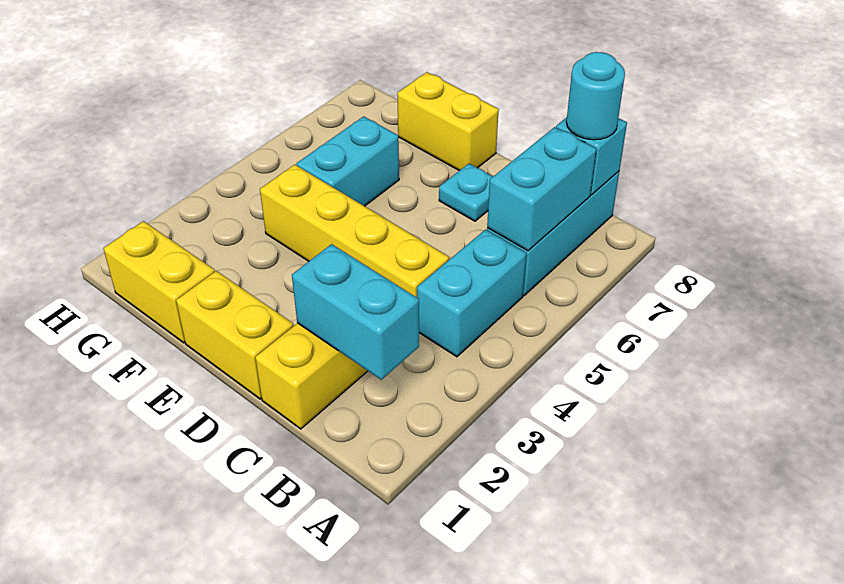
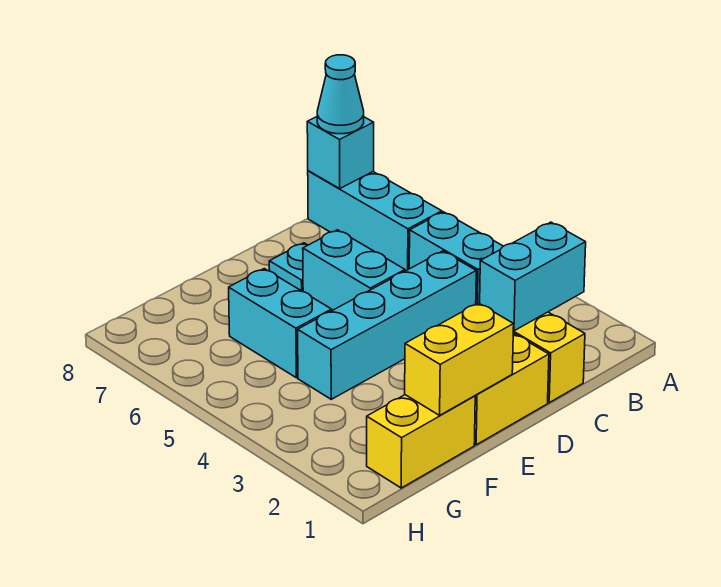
cyan 1x2 brick [487,127,596,251] -> cyan 1x2 brick moved to [303,230,405,310]
cyan 1x1 round brick [566,52,625,140] -> cyan 1x1 cone [317,55,364,134]
yellow 1x4 brick [260,165,449,297] -> cyan 1x4 brick [298,251,476,399]
yellow 1x2 brick [397,72,499,171] -> yellow 1x2 brick moved to [405,303,514,415]

